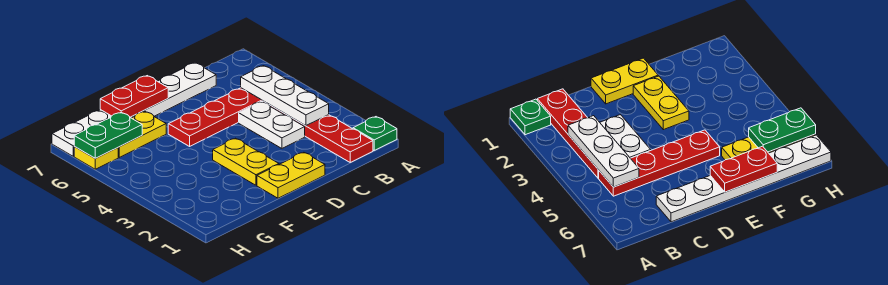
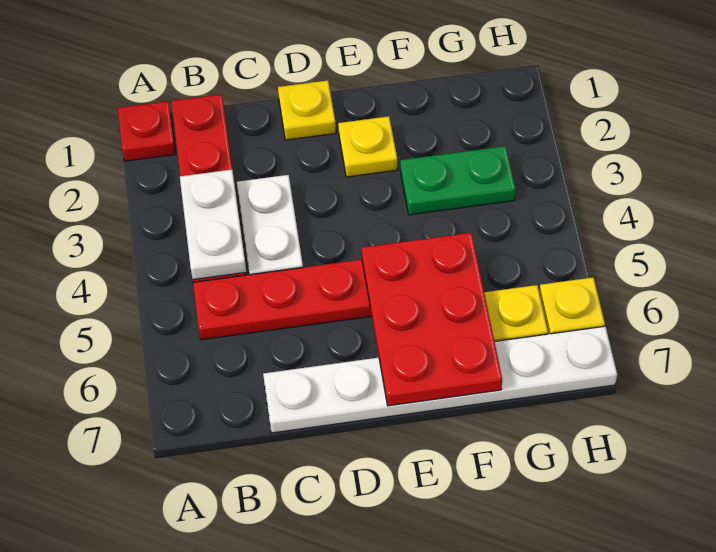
green 1x1 plate [353,117,397,150] -> red 1x1 plate [118,101,175,161]
white 1x3 plate [241,66,329,126] -> white 1x2 plate [180,170,246,280]
yellow 1x2 plate [257,152,325,198] -> yellow 1x1 plate [278,80,336,140]
yellow 1x2 plate [213,138,279,185] -> yellow 1x1 plate [338,116,397,177]
red 1x2 plate [100,76,168,117] -> red 2x3 plate [362,233,502,406]
green 1x2 plate [74,112,142,158] -> green 1x2 plate moved to [400,146,516,215]

